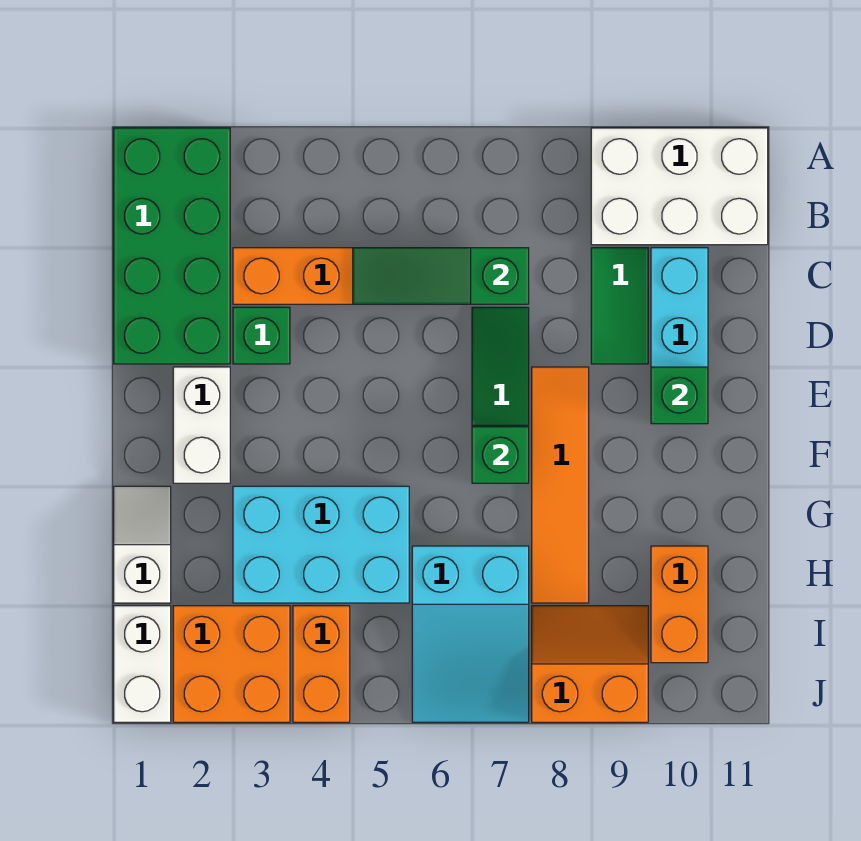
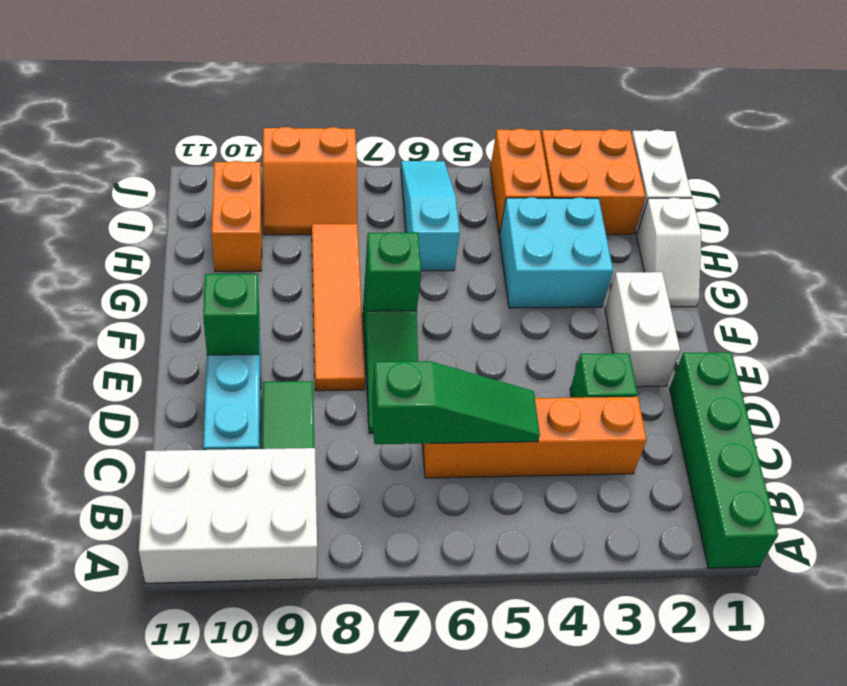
green 2x4 brick [114,128,230,364] -> green 1x4 brick [669,352,778,568]
cyan 2x3 brick [233,486,409,603] -> cyan 2x2 brick [499,197,613,308]
cyan 2x3 slope [412,546,529,722] -> cyan 1x3 slope [401,161,460,271]

